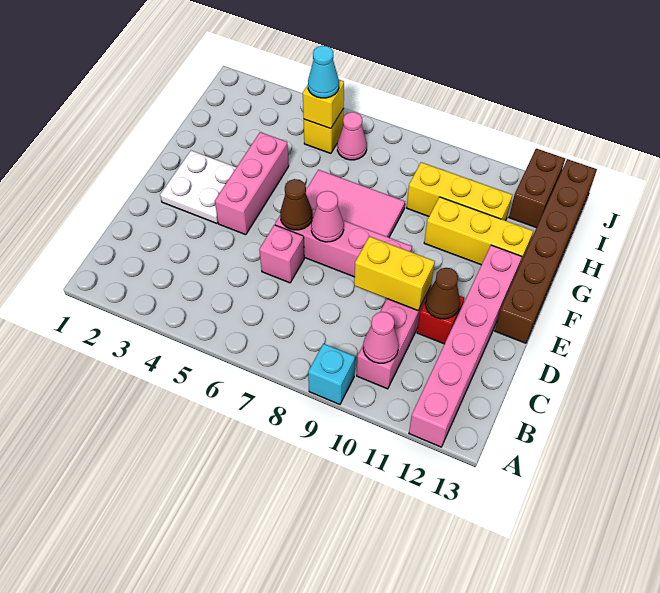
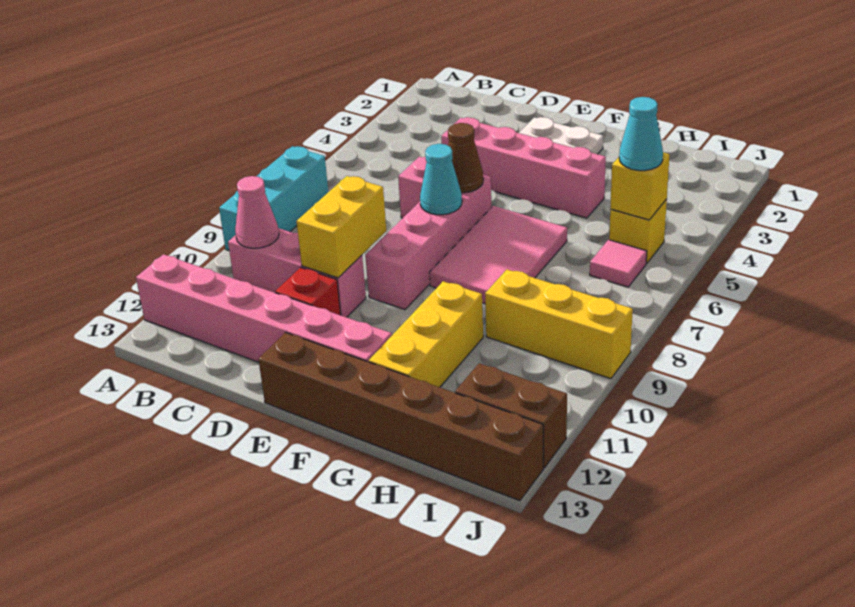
cyan 1x1 brick [308,344,355,404] -> cyan 1x3 brick [219,146,328,250]
brown 1x1 cone [425,268,460,319] -> none
pink 1x3 brick [215,132,289,235] -> pink 1x4 brick [441,117,606,218]
pink 1x1 cone [311,191,344,242] -> cyan 1x1 cone [420,144,462,215]
yellow 1x3 brick [407,162,512,221] -> yellow 1x3 brick turned to [485,269,633,379]
pink 1x1 cone [337,112,367,160] -> pink 1x1 tile [590,240,647,287]

